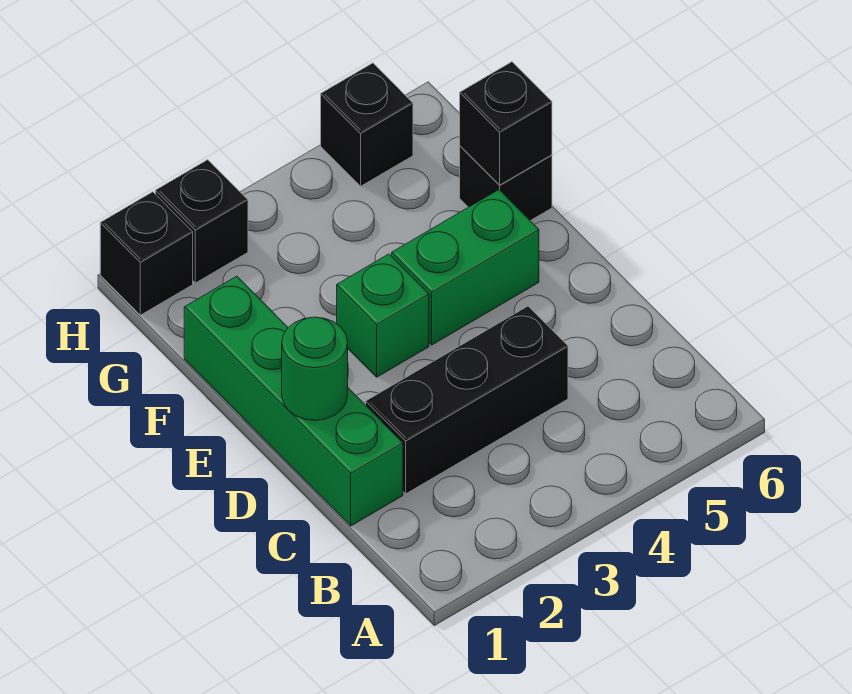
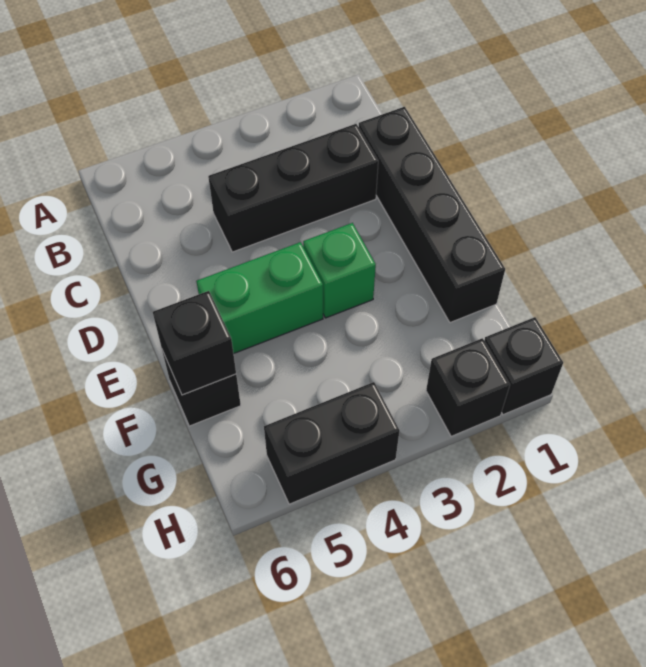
green 1x4 brick [184,276,403,526] -> black 1x4 brick [359,107,505,323]
green 1x1 round brick [282,317,348,421] -> none
black 1x1 brick [321,63,413,186] -> black 1x2 brick [264,382,400,504]

